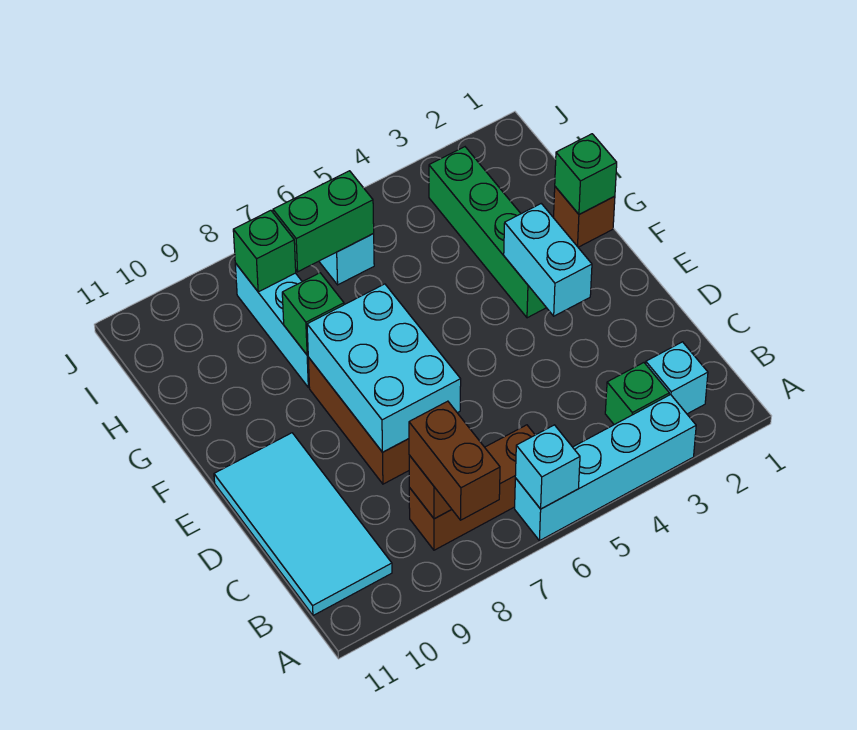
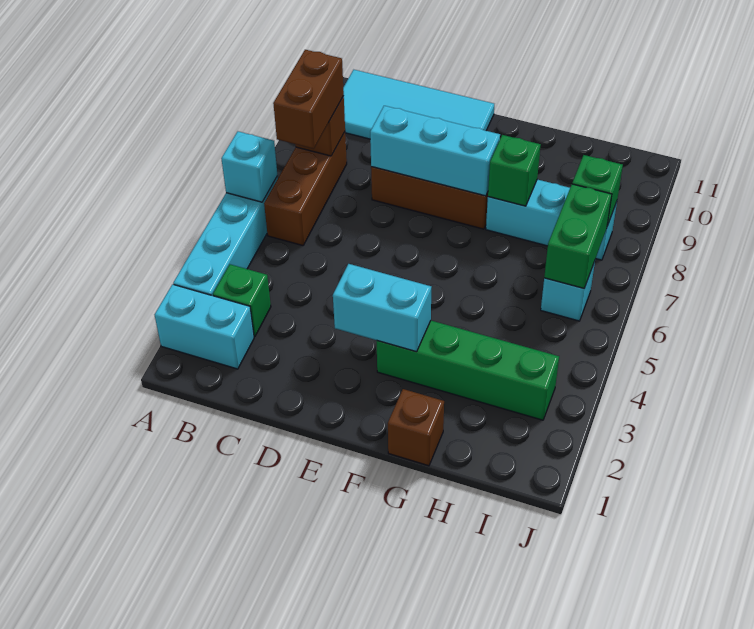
brown 1x2 brick [409,401,500,520] -> brown 1x2 brick turned to [273,50,344,149]
cyan 1x1 brick [646,342,708,414] -> cyan 1x2 brick [155,284,254,369]
cyan 2x3 brick [307,284,461,452] -> cyan 1x3 brick [370,106,500,196]
green 1x1 brick [555,134,617,214] -> none

